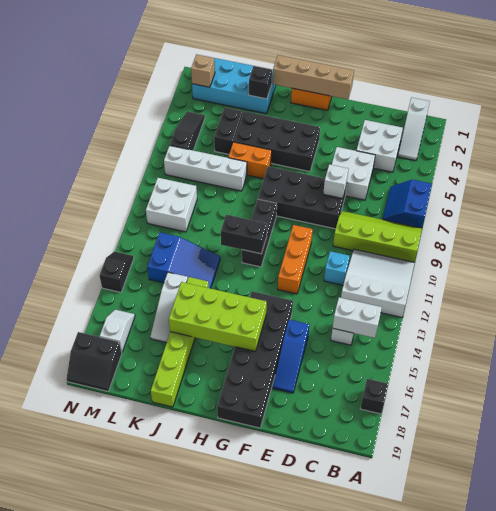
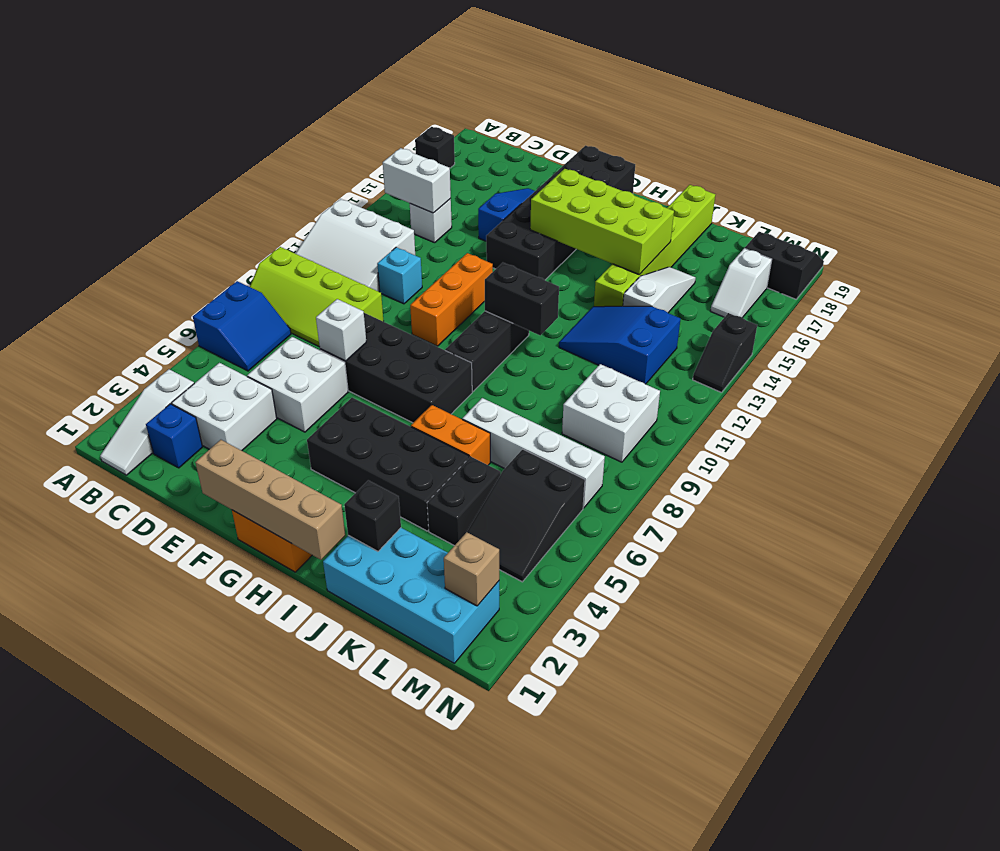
white 1x3 slope [398,97,430,161] -> white 1x3 slope turned to [100,369,194,475]
none -> blue 1x1 brick [146,404,202,468]
black 1x3 slope [170,111,205,150] -> black 2x3 slope [467,449,585,582]

